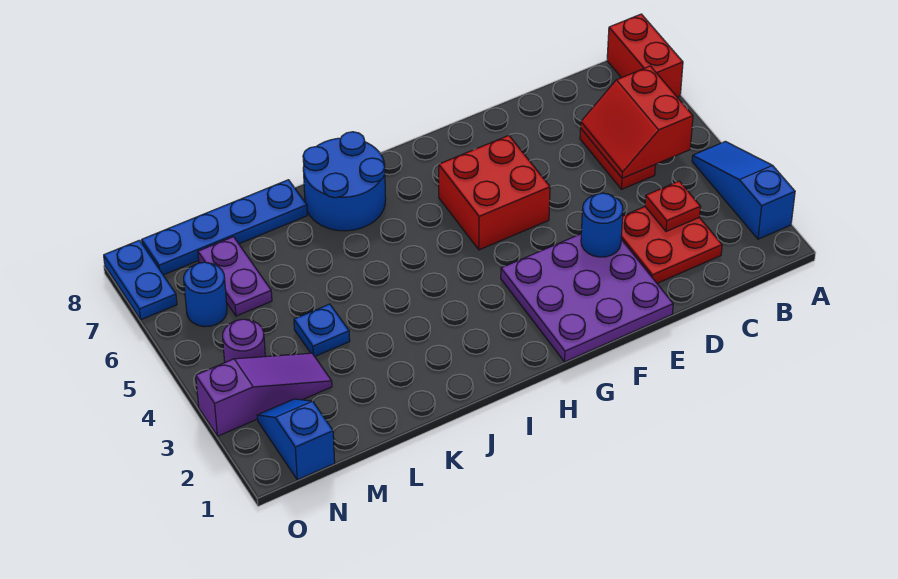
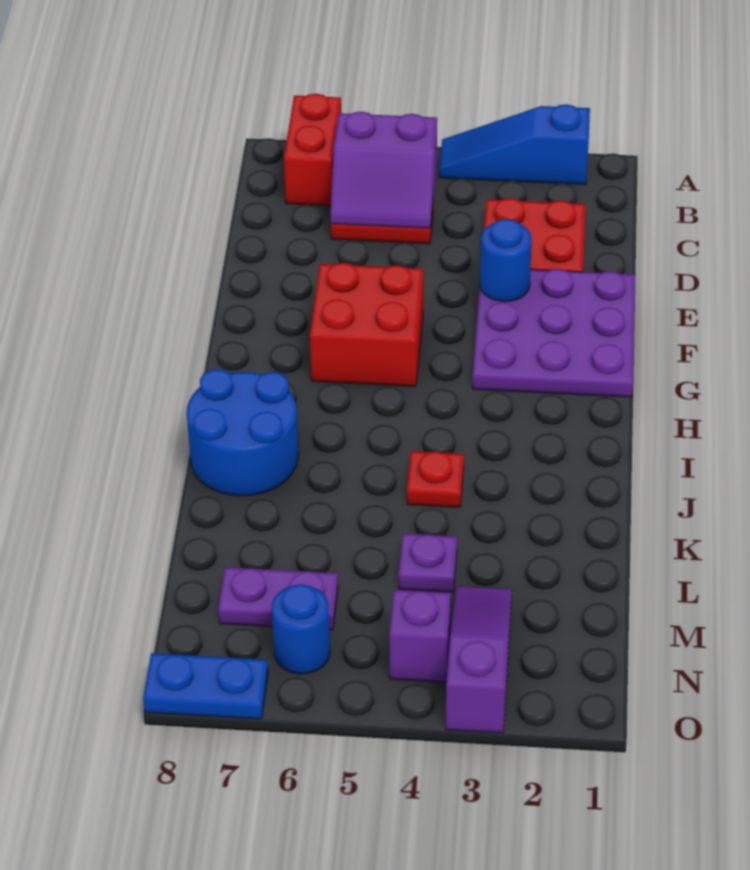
red 1x2 brick [607,14,683,97] -> red 1x2 brick turned to [284,94,341,206]
red 2x2 slope [581,66,693,178] -> purple 2x2 slope [331,112,437,228]
red 1x1 plate [645,181,701,232] -> red 1x1 plate moved to [407,451,464,507]
blue 1x4 plate [142,180,307,275] -> none
blue 1x1 plate [294,304,350,356] -> purple 1x1 plate [399,534,457,592]
blue 1x2 slope [257,399,335,480] -> none
purple 1x1 round brick [223,319,265,362] -> purple 1x1 brick [389,590,451,682]

